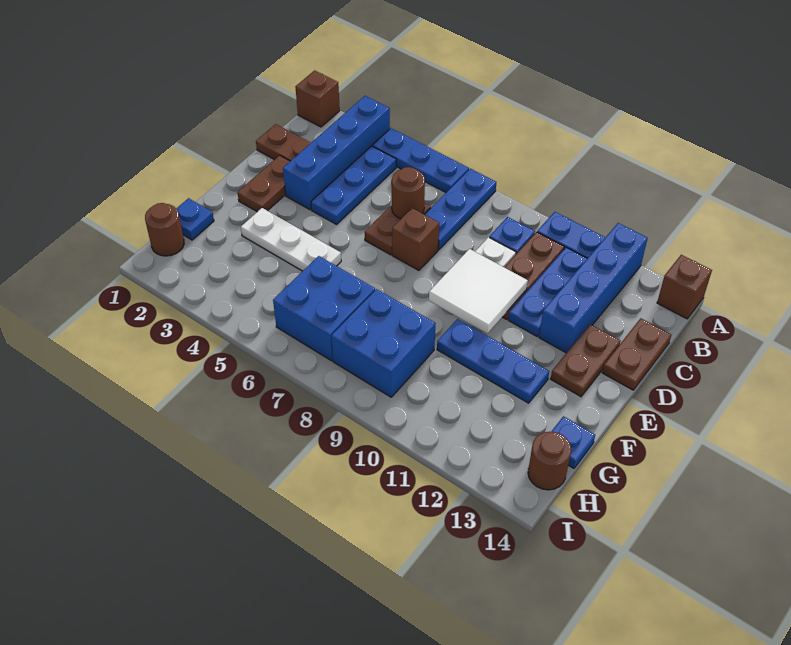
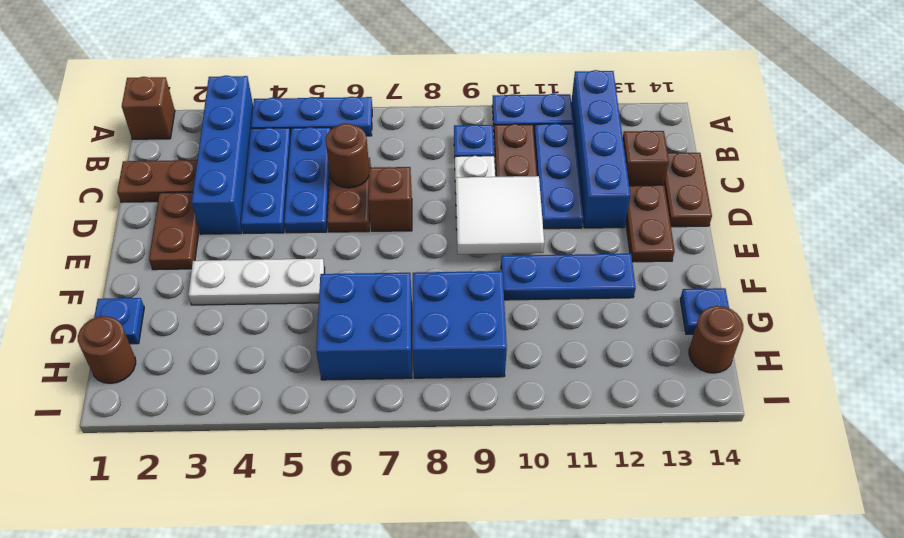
blue 1x3 plate [424,169,496,249] -> blue 1x3 plate moved to [284,127,330,233]
brown 1x1 brick [657,255,712,319] -> brown 1x1 brick moved to [623,131,669,186]

